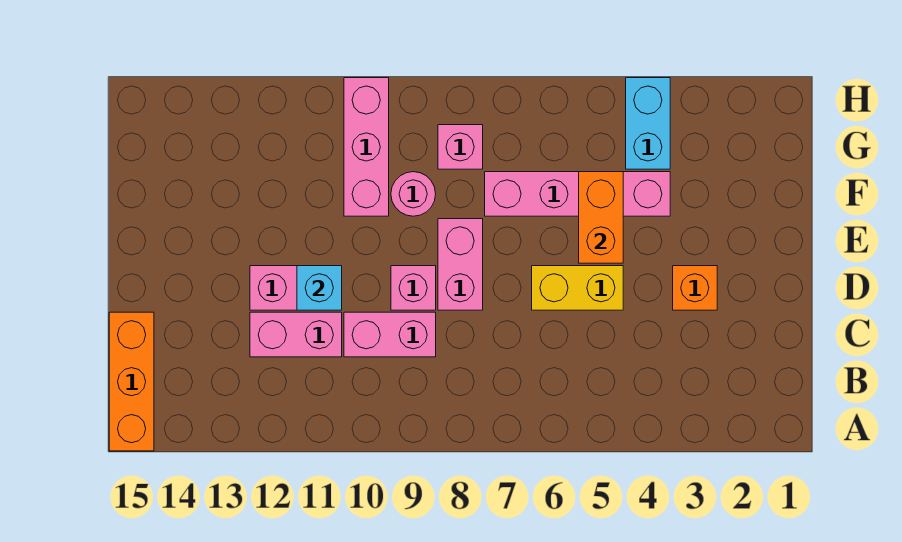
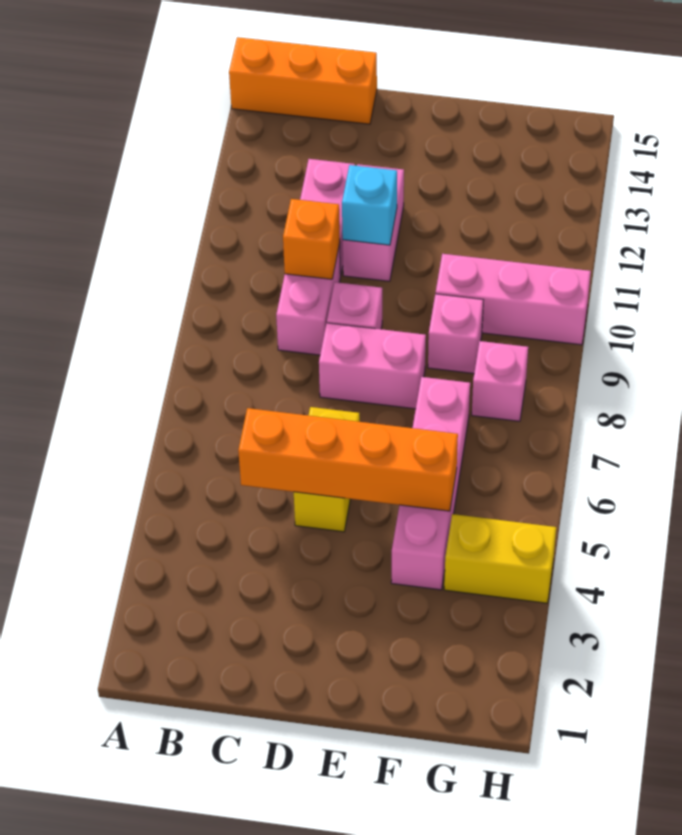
orange 1x1 brick [673,266,717,310] -> orange 1x1 brick moved to [283,199,340,279]
orange 1x2 brick [579,172,623,263] -> orange 1x4 brick [238,408,458,511]
pink 1x1 round brick [391,172,436,216] -> pink 1x1 brick [428,294,483,374]
cyan 1x2 brick [626,78,670,169] -> yellow 1x2 brick [444,514,556,603]

